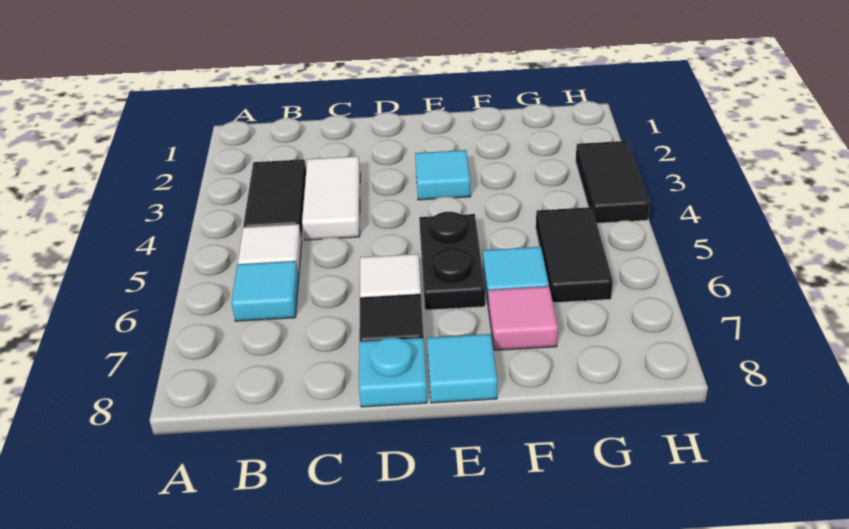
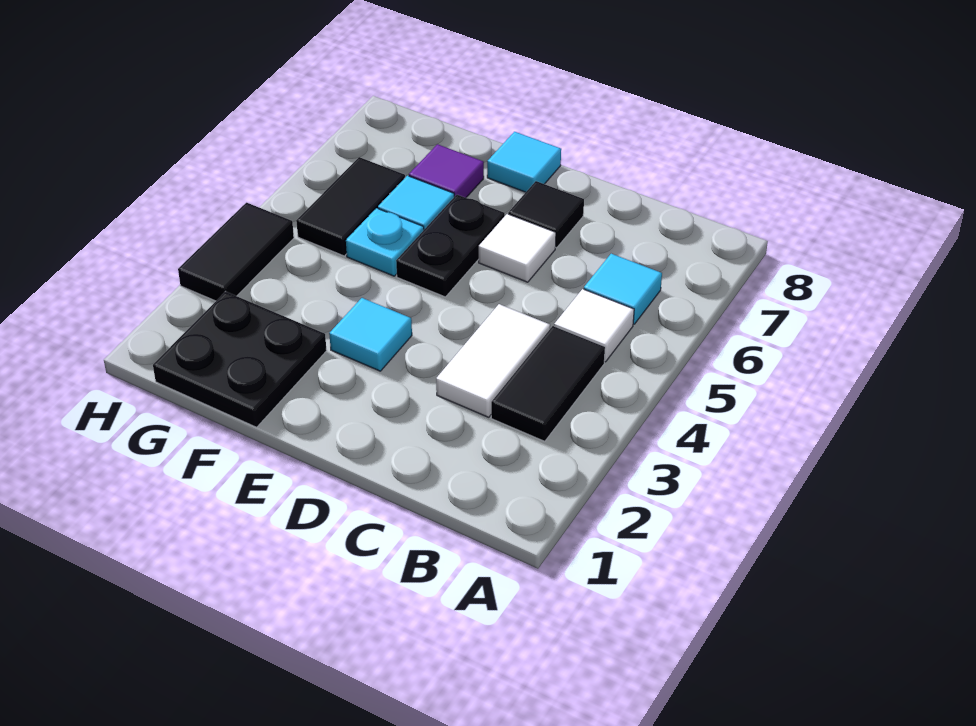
cyan 1x1 plate [359,337,427,407] -> cyan 1x1 plate moved to [346,208,424,276]
none -> black 2x2 plate [153,291,327,427]
pink 1x1 tile [488,286,558,350] -> purple 1x1 tile [409,144,484,198]

